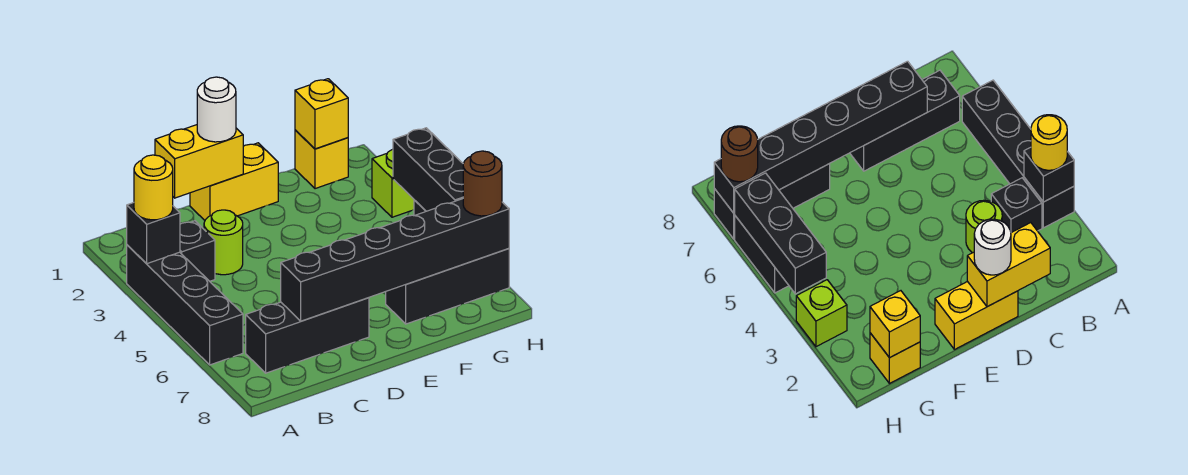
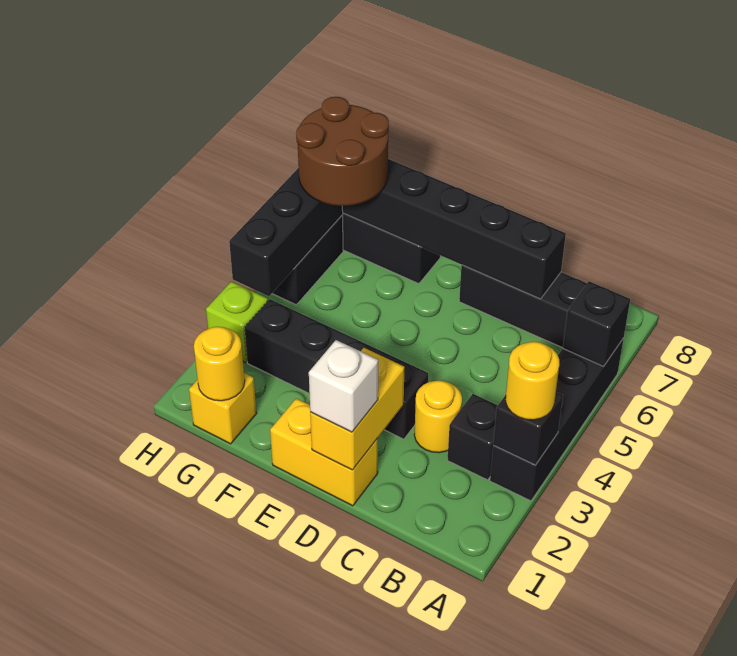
none -> black 1x1 brick [563,281,630,366]
yellow 1x2 brick [155,125,243,198] -> yellow 1x2 brick turned to [310,348,405,470]
lime 1x1 round brick [204,210,243,275] -> yellow 1x1 round brick [414,381,462,453]
white 1x1 round brick [197,77,236,142] -> white 1x1 brick [309,340,378,432]
none -> black 1x4 brick [245,299,428,439]
yellow 1x1 brick [295,79,348,149] -> yellow 1x1 round brick [194,327,245,401]
brown 1x1 round brick [463,151,502,216] -> brown 2x2 round brick [296,97,389,206]

